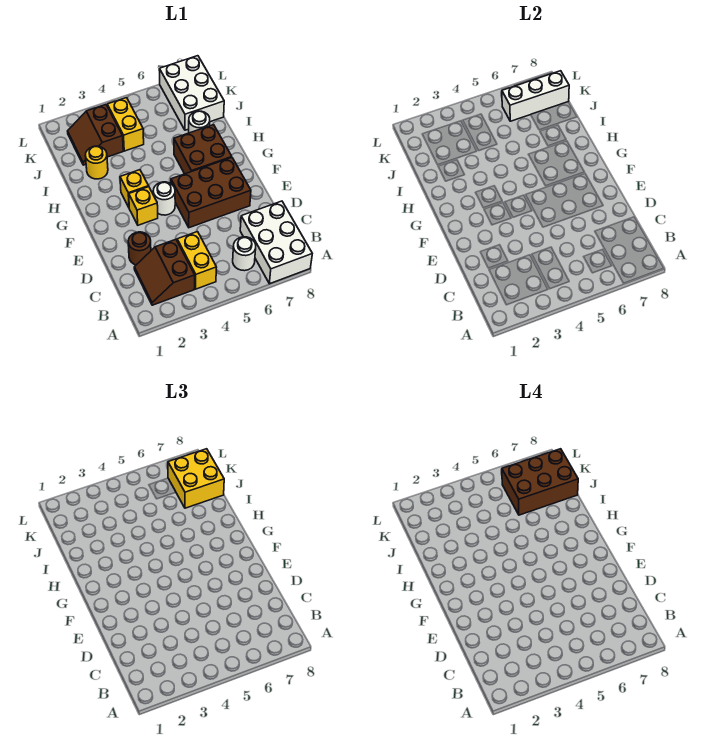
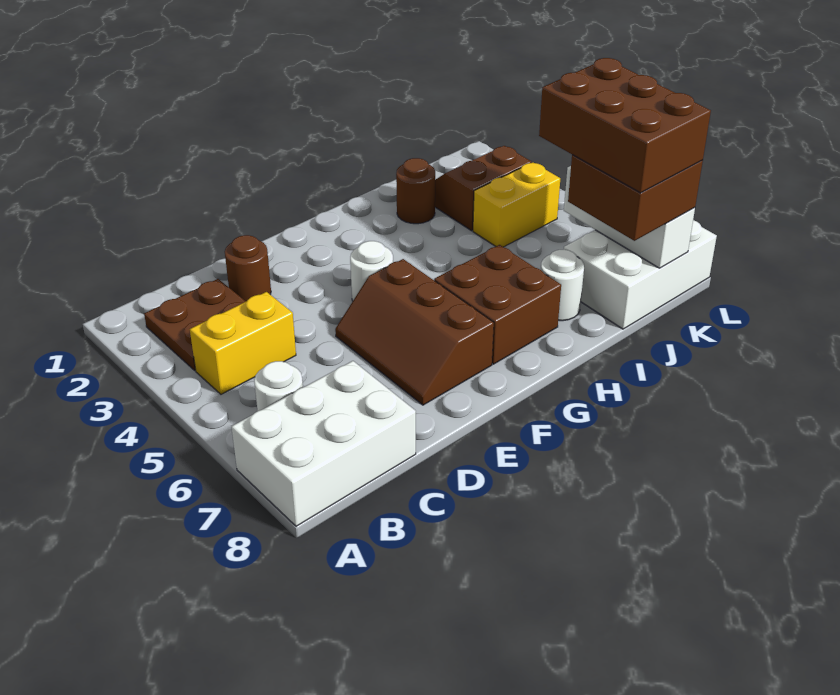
brown 2x2 slope [134,239,195,305] -> brown 2x2 plate [144,279,246,370]
brown 2x3 brick [171,158,251,228] -> brown 2x3 slope [335,259,494,405]
yellow 1x1 brick [129,187,158,225] -> none
yellow 1x1 brick [120,170,149,207] -> none
yellow 1x1 round brick [85,146,108,179] -> brown 1x1 round brick [396,158,435,224]
yellow 2x2 brick [168,449,224,508] -> brown 2x2 brick [568,155,703,241]

